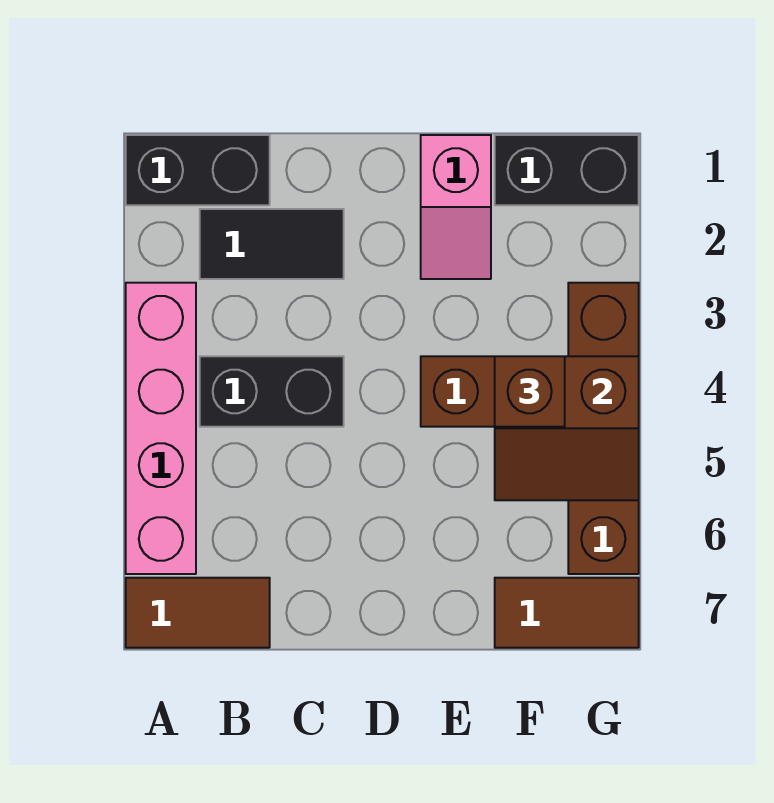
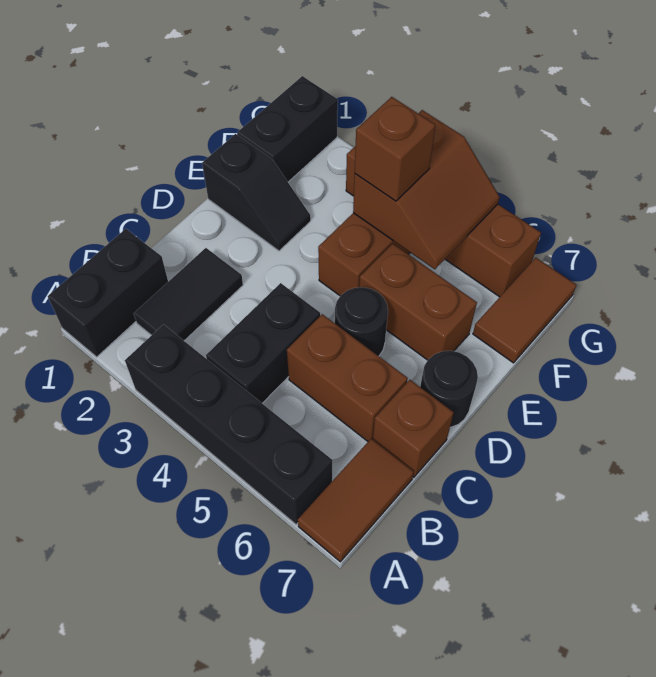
pink 1x4 brick [126,283,196,574] -> black 1x4 brick [125,325,332,524]
none -> brown 1x2 brick [287,314,408,441]
none -> brown 1x1 brick [373,380,454,477]
none -> black 1x1 round brick [335,287,388,356]
none -> black 1x1 round brick [420,351,478,427]
pink 1x2 slope [421,135,491,279] -> black 1x2 slope [202,134,311,251]
none -> brown 1x2 brick [359,244,477,360]

